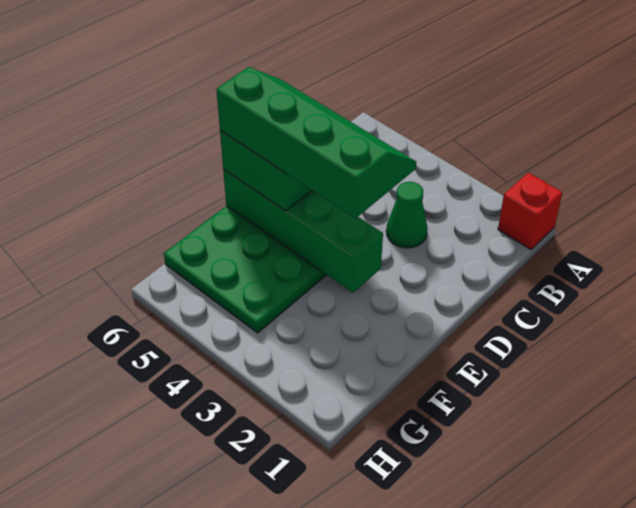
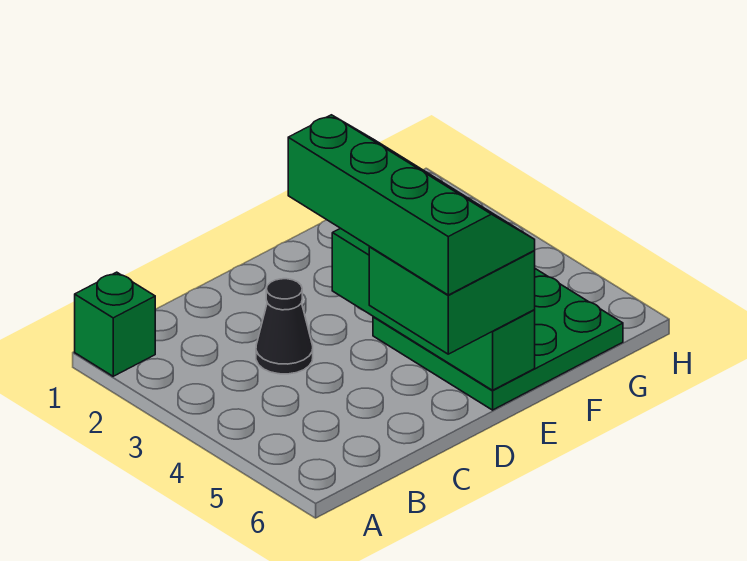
red 1x1 brick [498,173,562,250] -> green 1x1 brick [75,272,155,376]
green 1x1 cone [386,182,428,248] -> black 1x1 cone [256,279,313,374]
green 2x4 slope [216,67,416,218] -> green 2x4 slope turned to [288,115,535,295]

